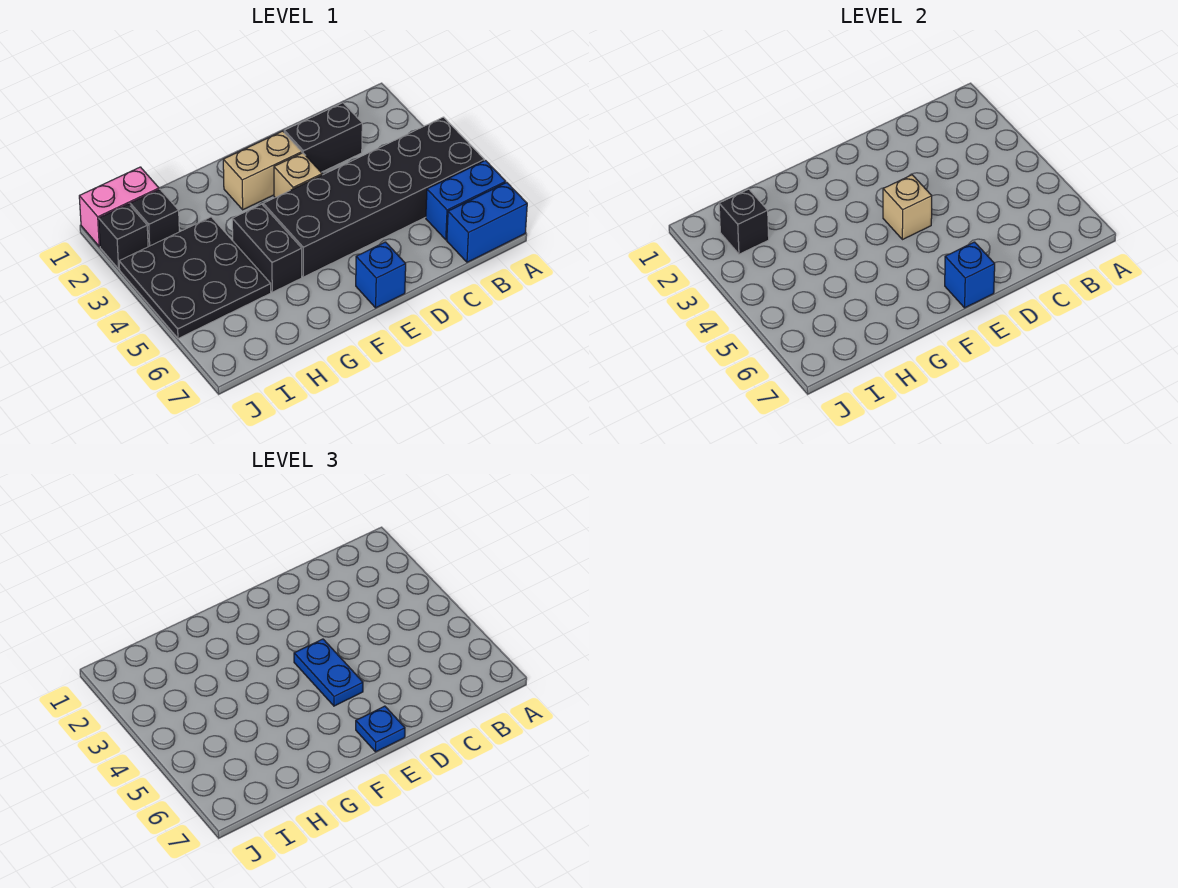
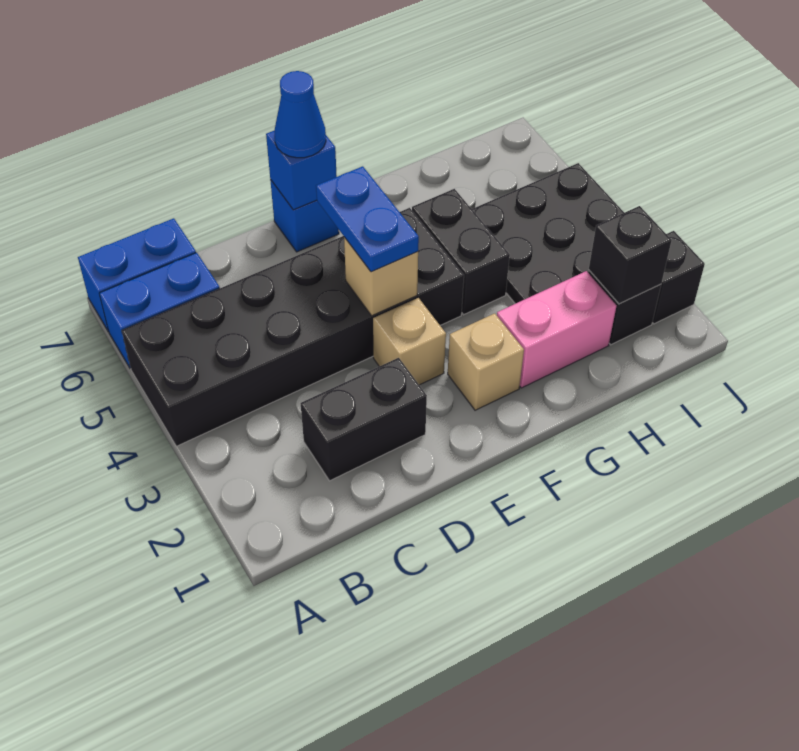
tan 1x2 brick [223,131,302,210] -> tan 1x1 brick [448,313,524,410]
blue 1x1 plate [356,706,405,752] -> blue 1x1 cone [274,71,326,158]
pink 1x2 brick [79,167,159,247] -> pink 1x2 brick moved to [497,271,616,388]

